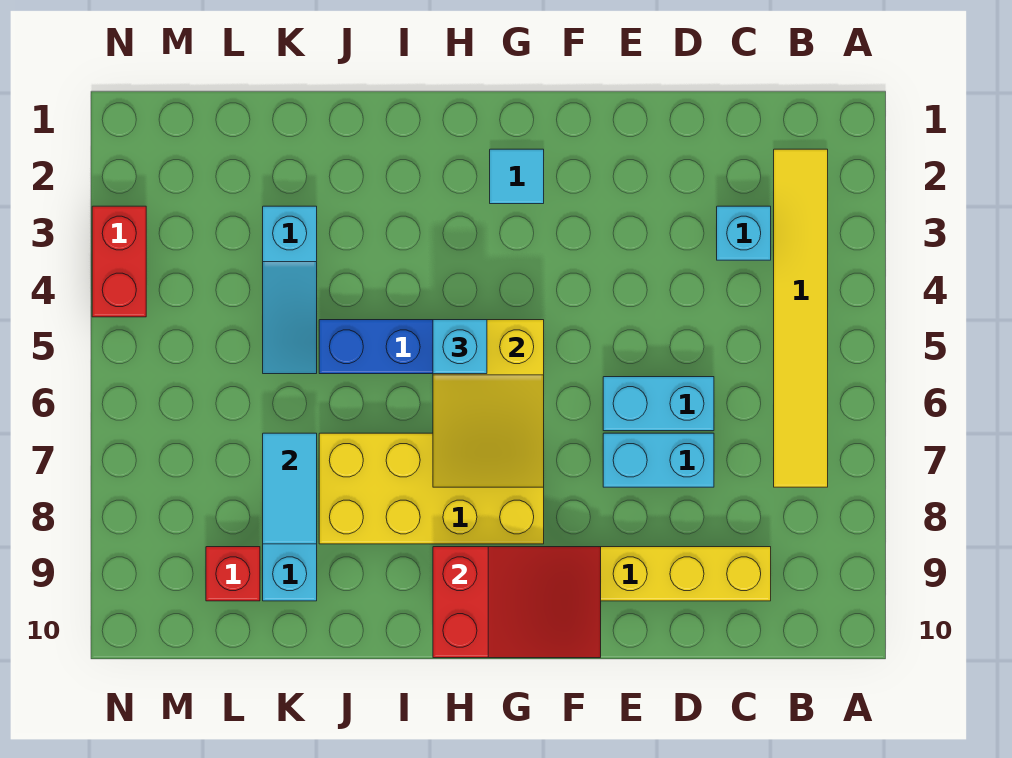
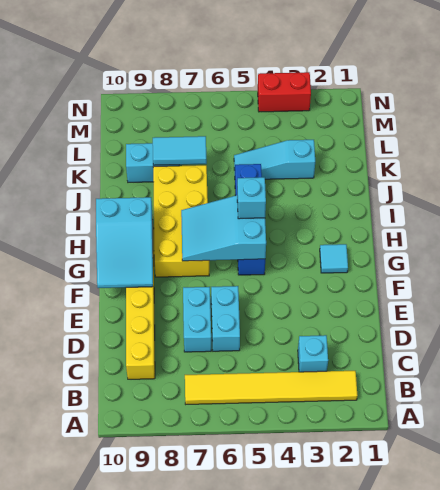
red 2x3 slope [433,547,601,658] -> cyan 2x3 slope [96,197,153,288]
yellow 2x3 slope [433,320,544,487] -> cyan 2x3 slope [181,195,266,261]
red 1x1 brick [206,547,260,601] -> none

